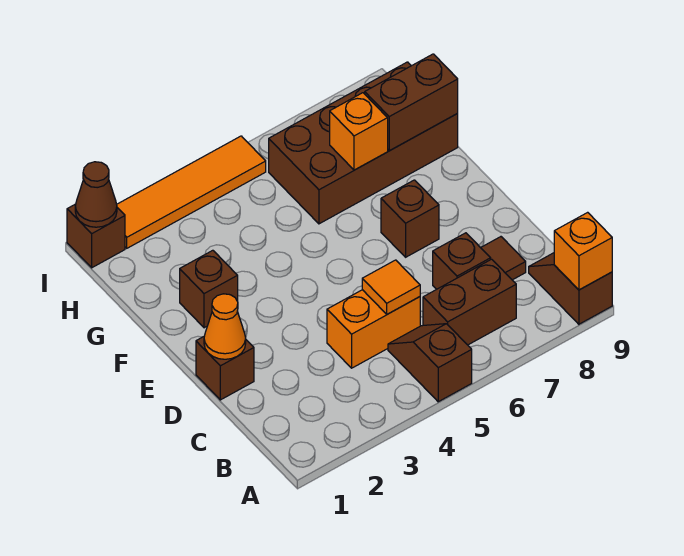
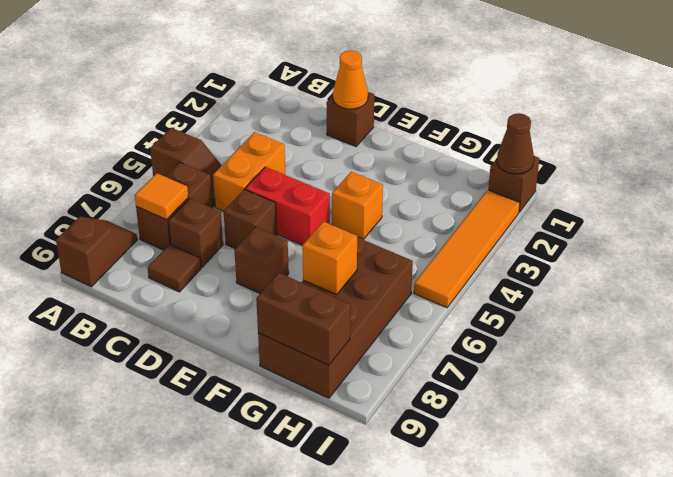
brown 1x2 slope [529,253,612,324] -> brown 1x2 slope turned to [56,216,137,287]
orange 1x1 brick [554,212,612,290] -> orange 1x1 brick moved to [332,172,383,239]
orange 1x1 tile [362,260,420,314] -> orange 1x1 tile moved to [135,173,188,219]
none -> red 1x2 brick [245,167,330,245]
brown 1x1 brick [180,250,238,328] -> brown 1x1 brick moved to [224,189,277,249]
brown 1x2 brick [365,54,458,151] -> brown 1x2 brick turned to [256,273,350,365]

